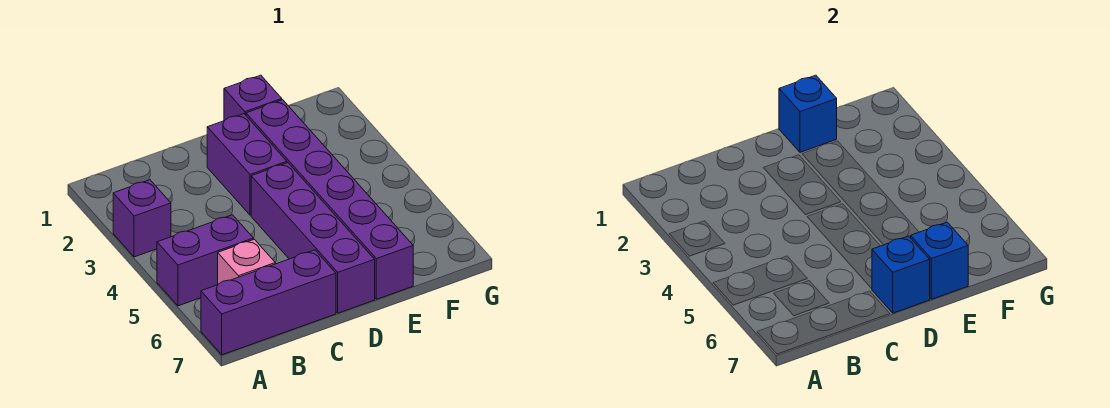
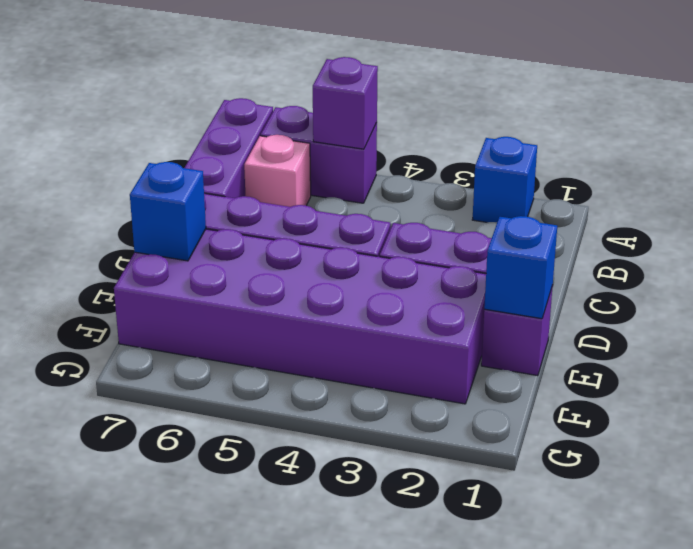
purple 1x1 brick [113,180,171,257] -> purple 1x1 brick moved to [313,57,378,149]
purple 1x2 brick [157,215,253,306] -> purple 1x2 brick turned to [261,106,377,203]
blue 1x1 brick [872,236,930,313] -> blue 1x1 brick moved to [472,137,537,222]
purple 1x6 brick [246,100,413,299] -> purple 2x6 brick [114,229,486,404]

